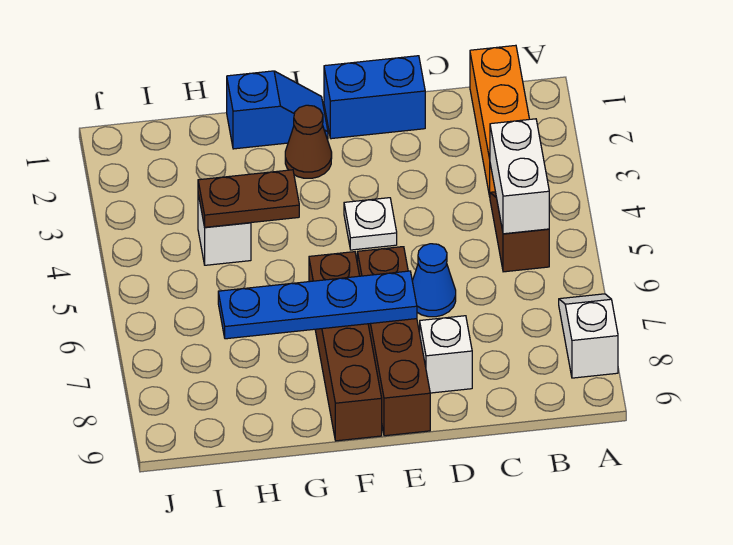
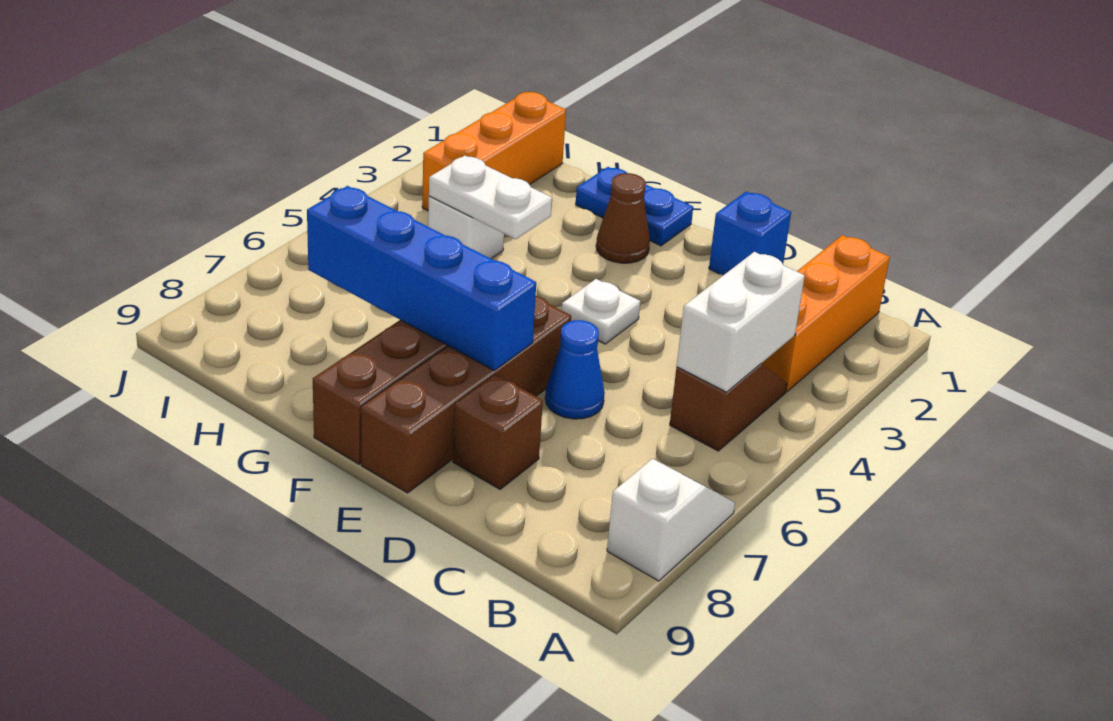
blue 1x2 brick [324,56,425,139] -> blue 1x1 brick [709,192,791,275]
white 1x1 brick [420,316,472,393] -> brown 1x1 brick [453,374,543,489]
blue 1x4 plate [218,271,417,339] -> blue 1x4 brick [307,186,536,370]
blue 1x2 slope [227,71,328,149] -> blue 1x2 plate [576,167,693,246]
brown 1x2 plate [198,170,299,227] -> white 1x2 plate [429,156,552,239]
none -> orange 1x3 brick [422,92,566,211]

